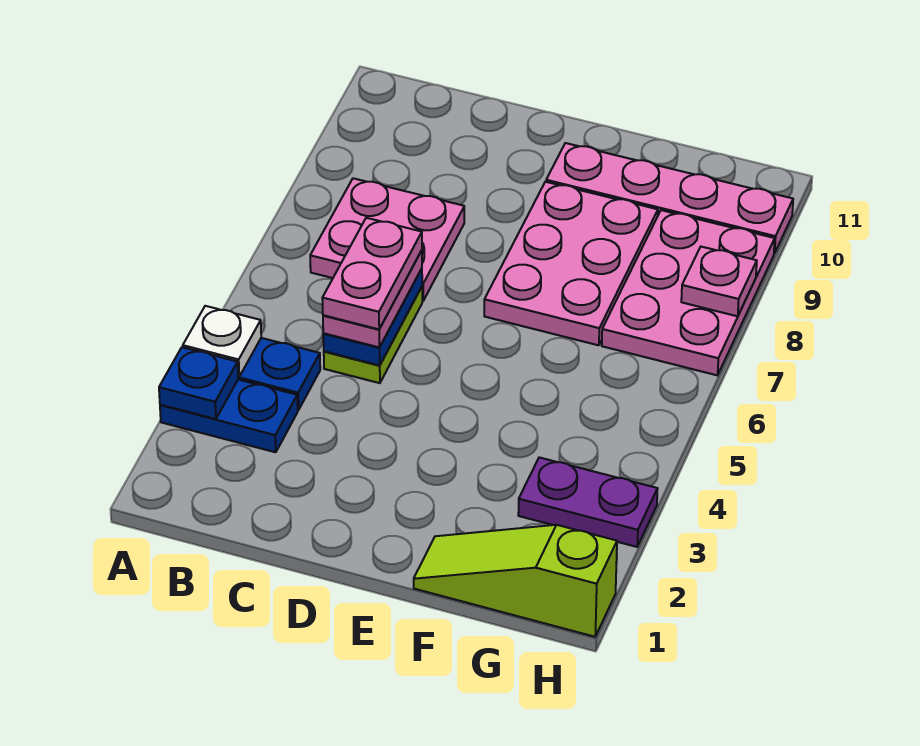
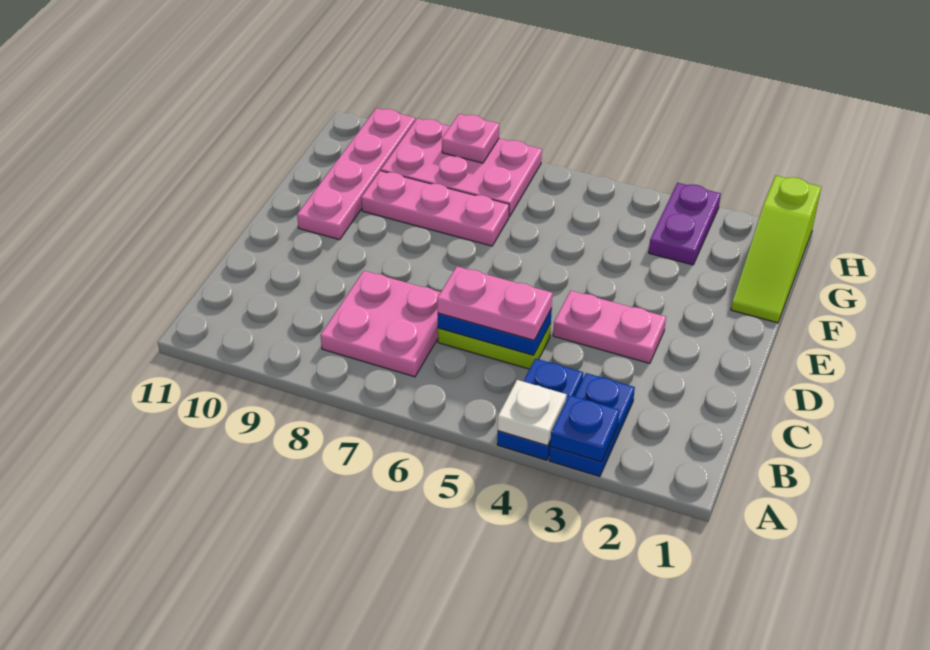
pink 1x2 plate [322,218,422,329] -> pink 1x2 plate moved to [553,291,666,363]
pink 2x3 plate [484,182,658,345] -> pink 1x3 plate [361,171,509,246]

